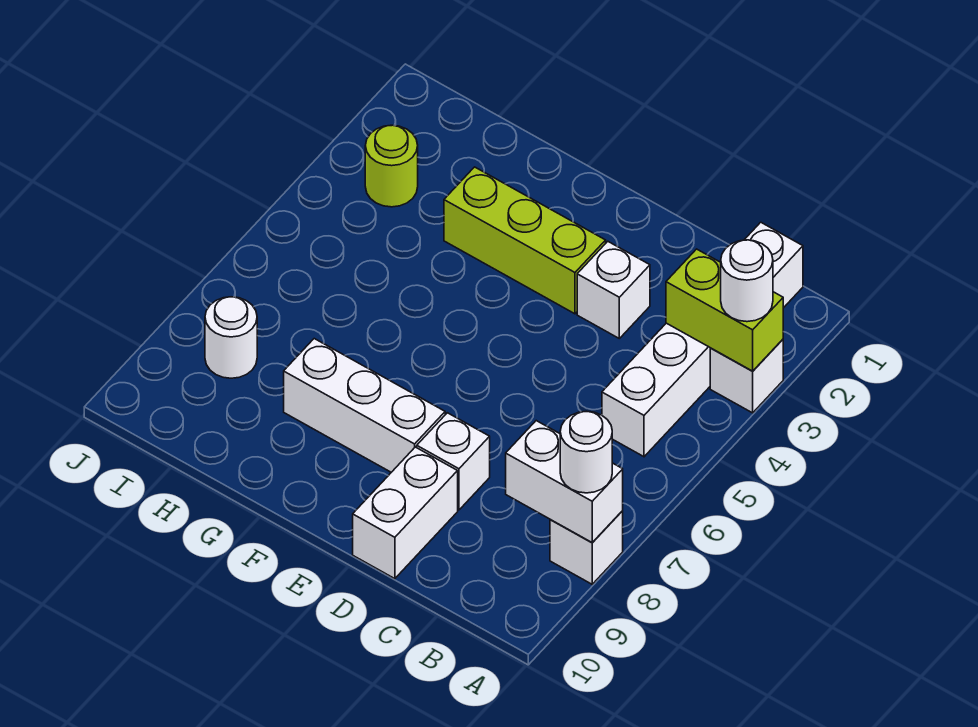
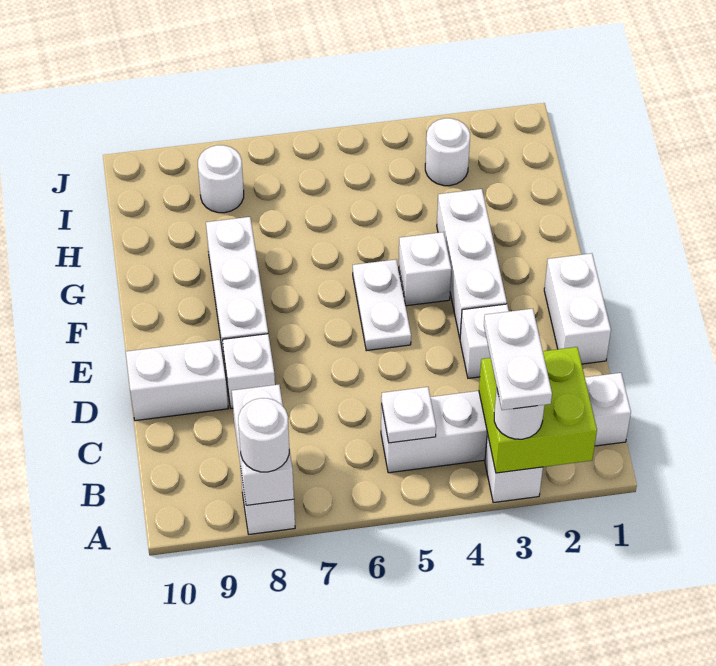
lime 1x2 brick [666,249,783,371] -> lime 2x2 brick [479,347,597,473]
none -> white 1x2 plate [484,309,552,410]
none -> white 1x1 plate [381,387,436,443]
none -> white 1x2 brick [544,253,611,364]
lime 1x3 brick [444,167,606,314] -> white 1x3 brick [437,189,507,338]
none -> white 1x2 plate [353,260,411,351]
none -> white 1x1 brick [399,232,451,306]
lime 1x1 round brick [365,125,418,207] -> white 1x1 round brick [425,118,470,186]

